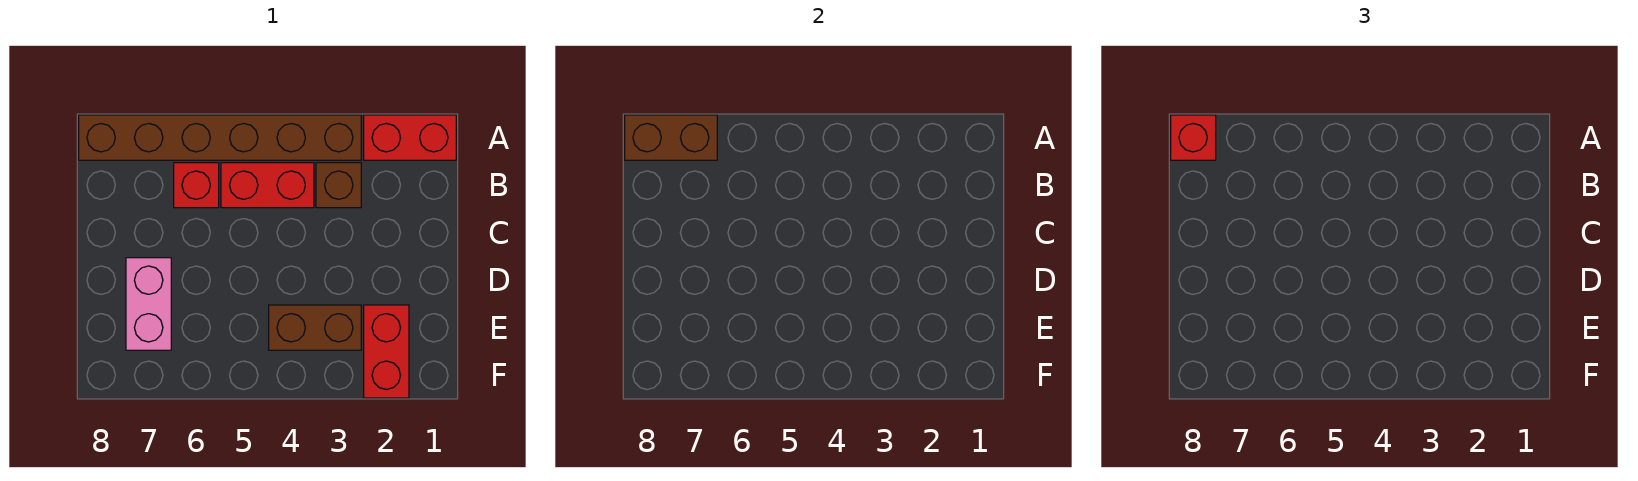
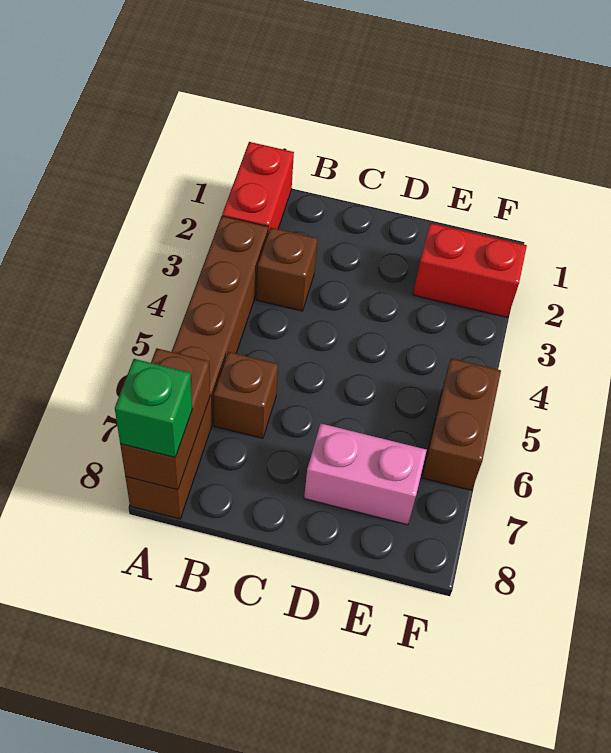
red 1x1 brick [1171,115,1216,160] -> green 1x1 brick [115,359,192,457]
red 1x2 brick [221,163,314,208] -> none
red 1x1 brick [174,163,219,208] -> brown 1x1 brick [214,352,278,438]
brown 1x2 brick [269,305,361,350] -> brown 1x2 brick moved to [422,359,501,490]

